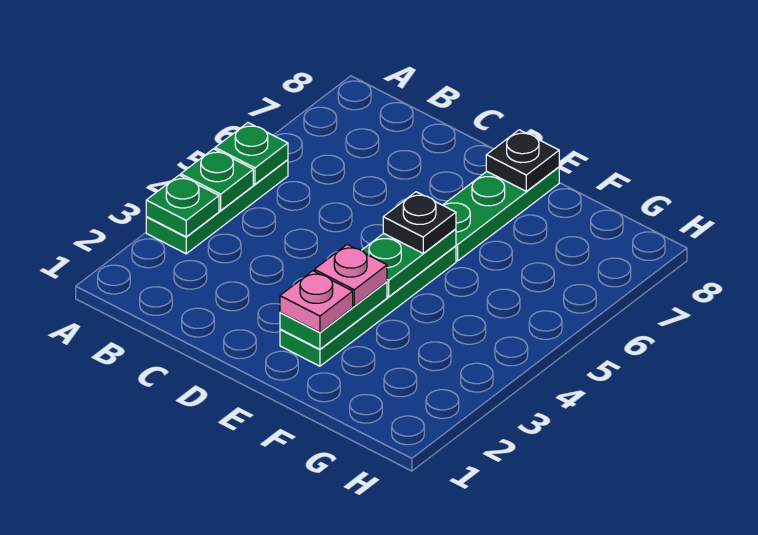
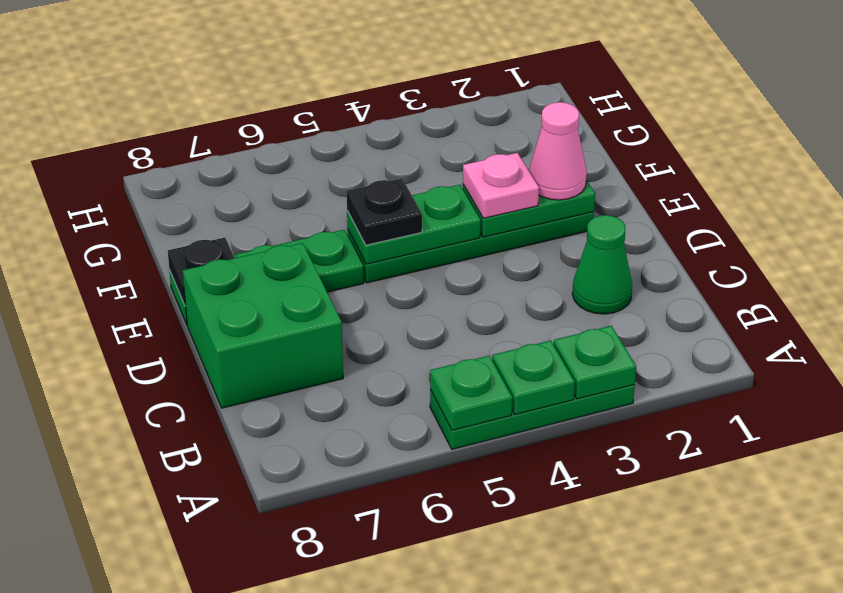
none -> green 1x1 cone [572,215,632,314]
none -> green 2x2 brick [183,243,343,408]
pink 1x1 plate [280,271,353,332] -> pink 1x1 cone [529,102,587,200]

